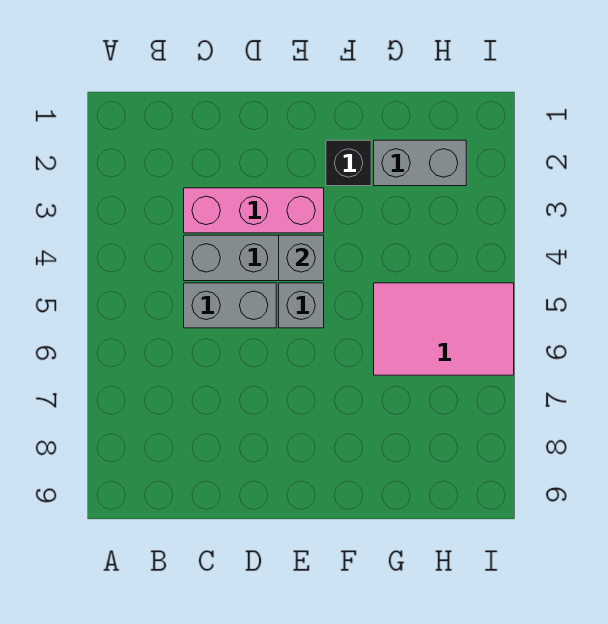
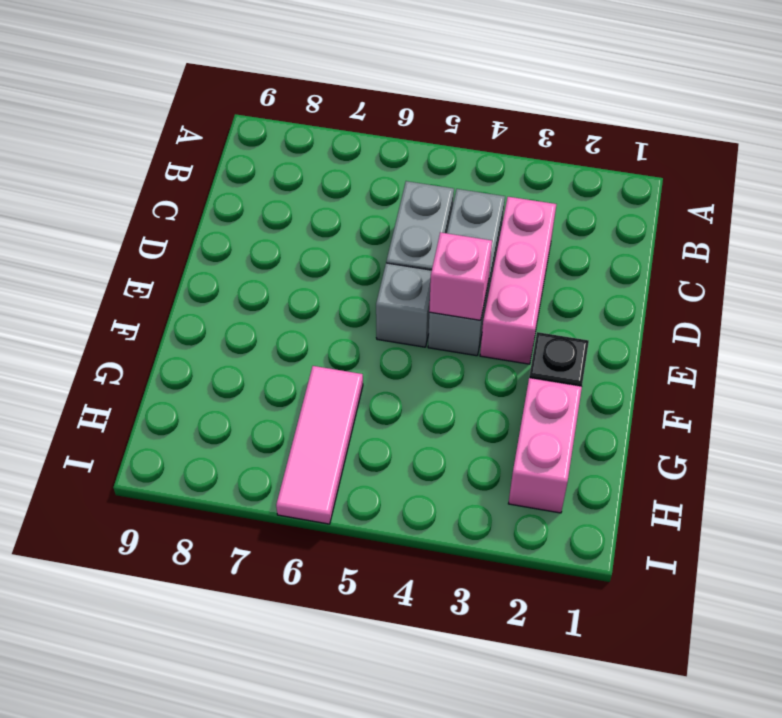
grey 1x1 brick [279,235,324,281] -> pink 1x1 brick [429,232,492,320]
grey 1x2 brick [374,140,466,186] -> pink 1x2 brick [508,378,582,513]
pink 2x3 tile [374,283,514,375] -> pink 1x3 tile [276,366,363,524]

